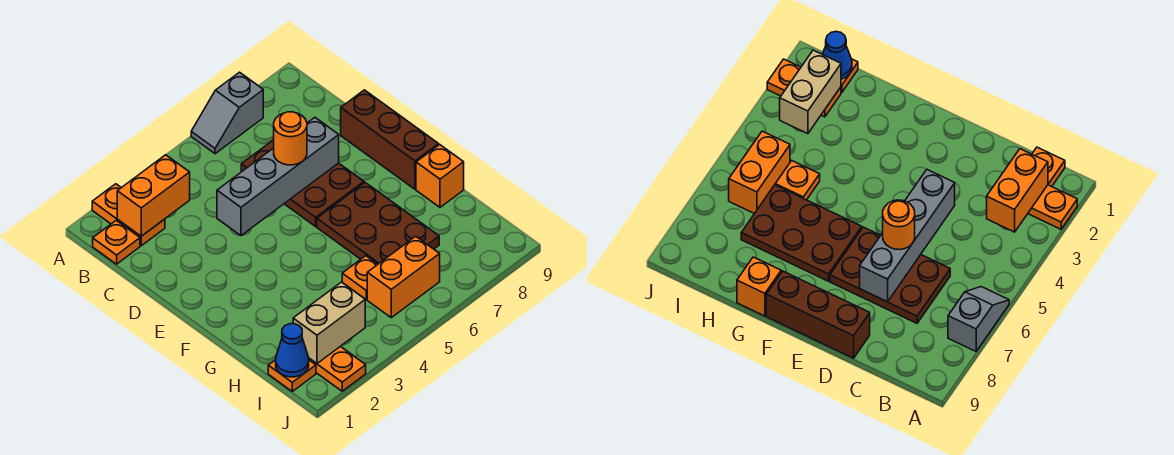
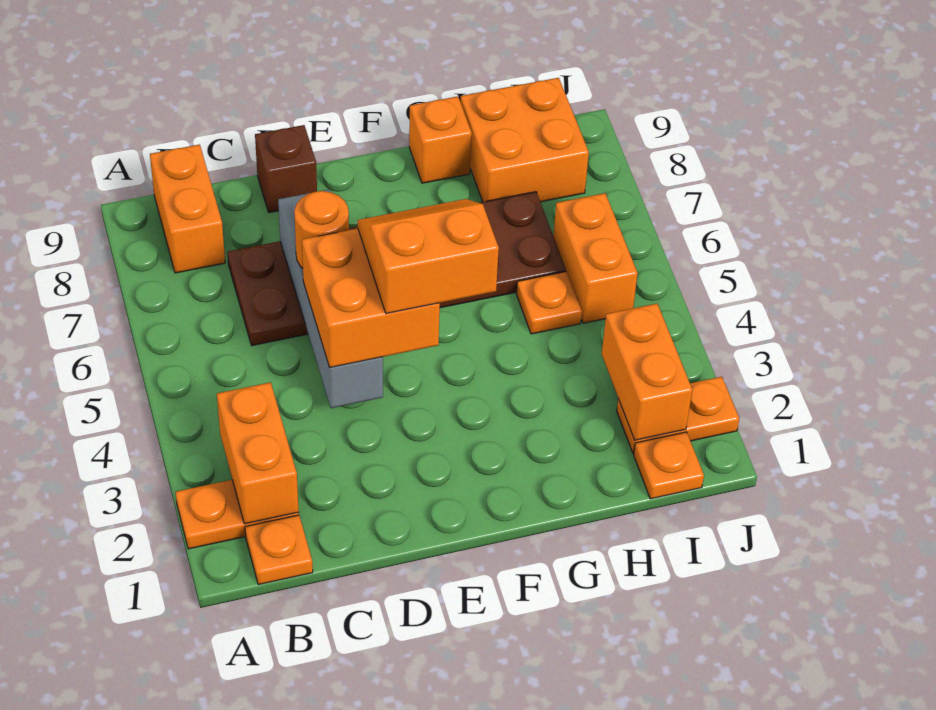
grey 1x2 slope [191,72,263,154] -> none
none -> orange 1x2 brick [150,144,225,273]
none -> orange 2x2 brick [302,229,440,367]
brown 1x3 brick [341,90,439,189] -> brown 1x1 brick [255,125,317,213]
none -> orange 2x2 slope [357,199,499,313]
none -> orange 2x2 brick [460,78,589,202]
blue 1x1 cone [276,324,309,377] -> none
tan 1x2 brick [293,282,365,363] -> orange 1x2 brick [602,304,692,440]

